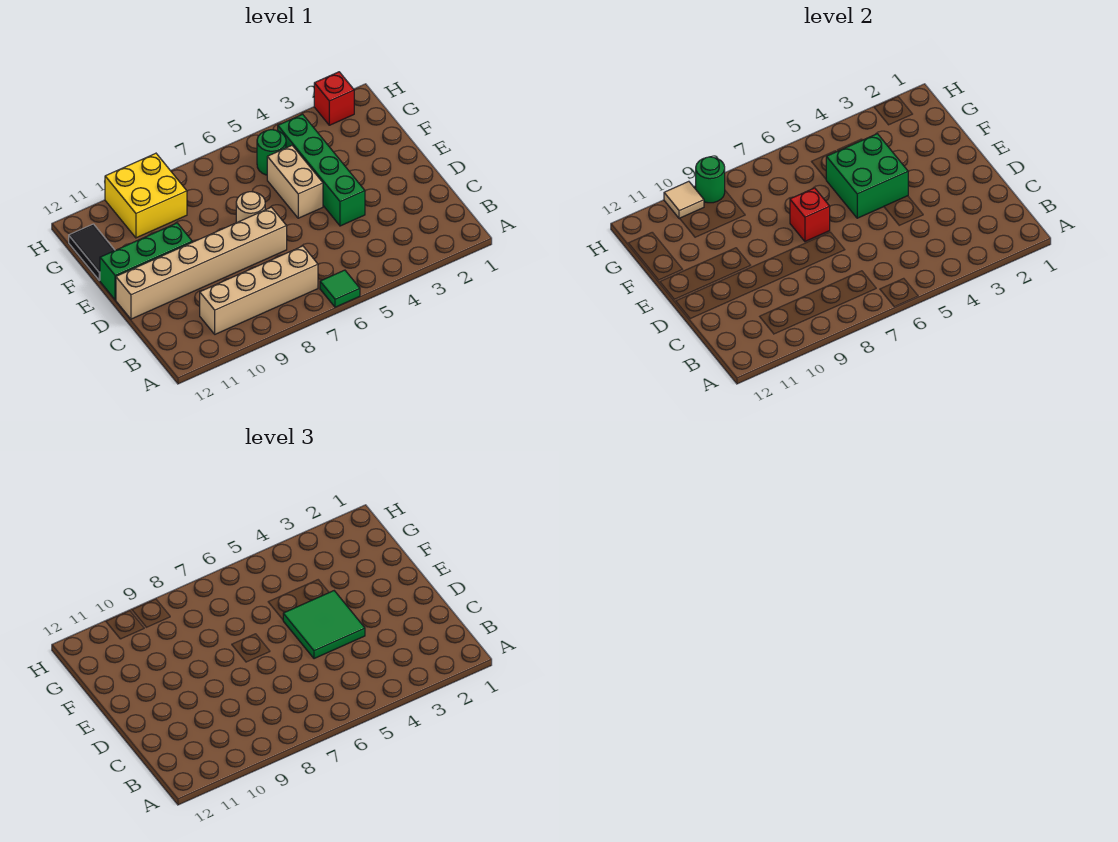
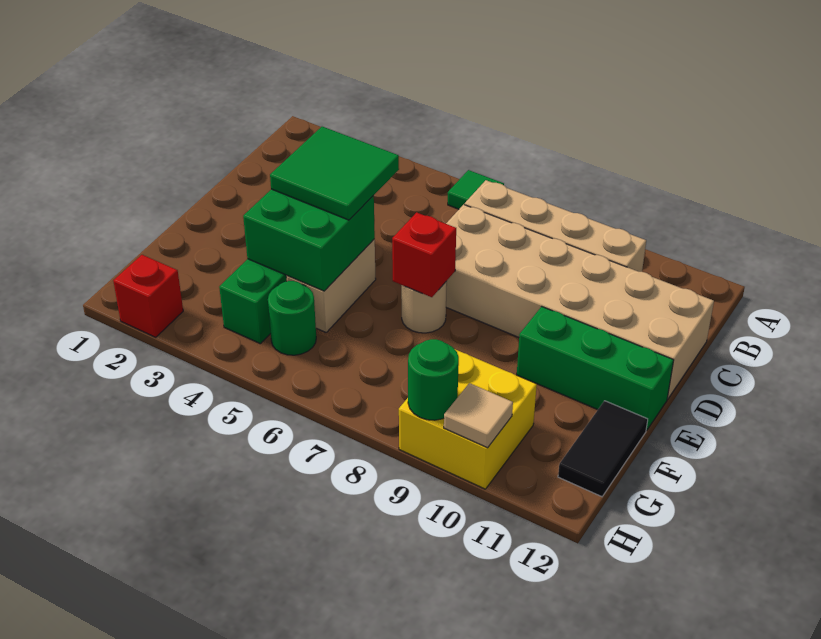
tan 1x6 brick [116,207,287,319] -> tan 2x6 brick [446,205,714,399]

